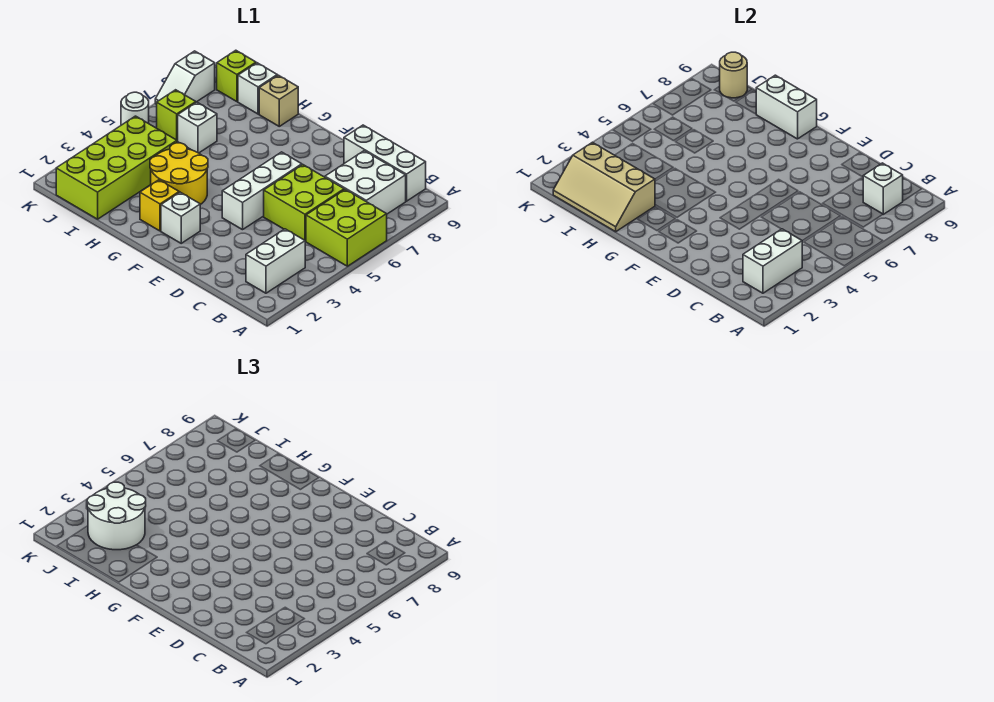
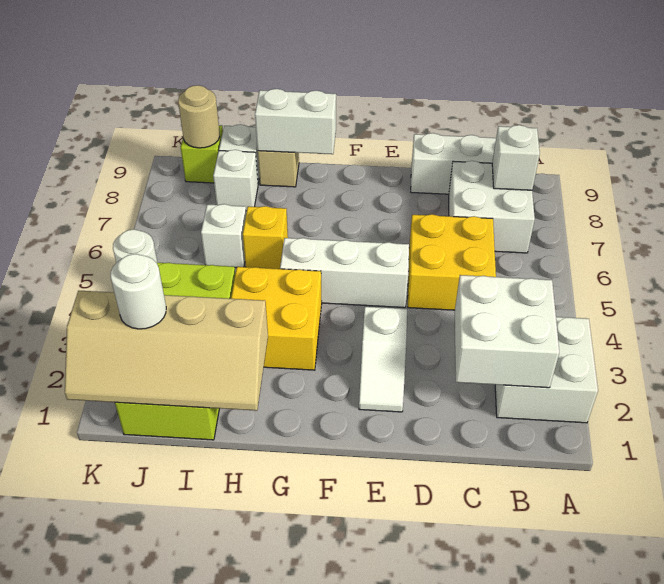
lime 2x2 brick [306,189,387,266] -> none
white 1x2 brick [246,229,305,293] -> white 2x2 brick [495,317,598,423]
white 1x2 brick [743,229,802,293] -> white 2x2 brick [455,275,559,388]
lime 2x2 brick [264,165,344,241] -> yellow 2x2 brick [408,214,496,310]
white 1x3 brick [222,152,302,230] -> white 1x3 brick turned to [280,238,409,308]
white 1x1 brick [161,192,200,243] -> white 1x1 brick moved to [213,150,258,211]
yellow 1x1 brick [140,180,179,231] -> yellow 1x1 brick moved to [243,206,288,269]
yellow 2x2 round brick [150,143,208,205] -> yellow 2x2 brick [231,267,322,370]
tan 2x3 slope [553,142,655,232] -> tan 2x4 slope [65,291,268,411]
white 2x2 round brick [87,482,146,550] -> white 1x1 round brick [111,254,166,329]
lime 1x1 brick [157,90,196,141] -> none
white 1x2 slope [155,51,215,104] -> white 1x2 slope moved to [359,307,407,412]

